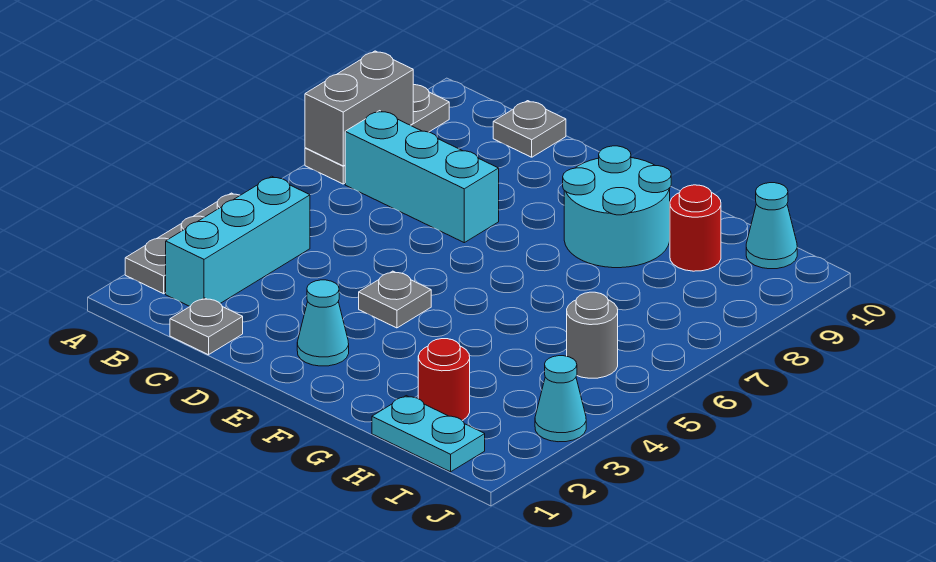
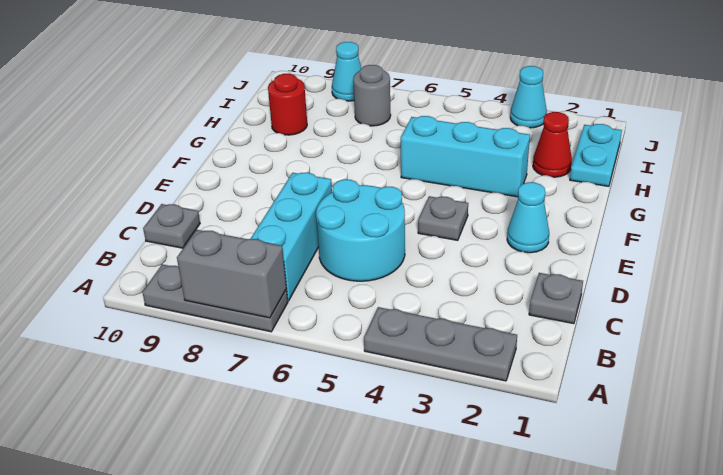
cyan 1x3 brick [166,176,310,306] -> cyan 1x3 brick moved to [401,116,530,197]
cyan 2x2 round brick [563,146,671,268] -> cyan 2x2 round brick moved to [316,179,405,281]
red 1x1 round brick [418,339,470,420] -> red 1x1 cone [533,112,572,177]
grey 1x1 round brick [567,292,618,378] -> grey 1x1 round brick moved to [353,65,391,126]
cyan 1x1 cone [746,183,797,269] -> cyan 1x1 cone moved to [332,42,361,101]

